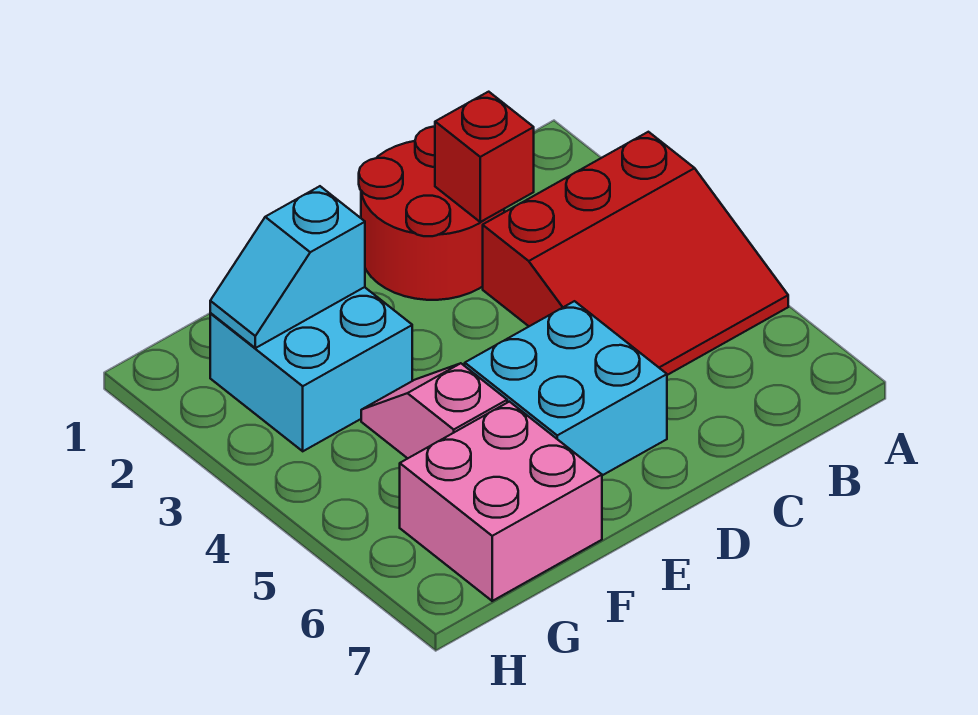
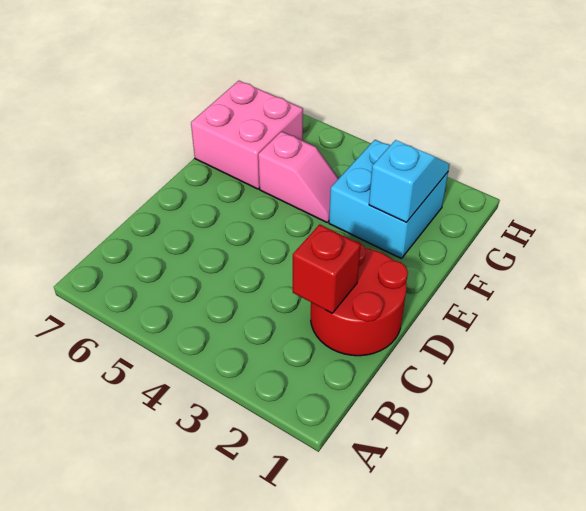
red 3x3 slope [483,132,788,375] -> none
cyan 2x2 brick [465,301,667,475] -> none

